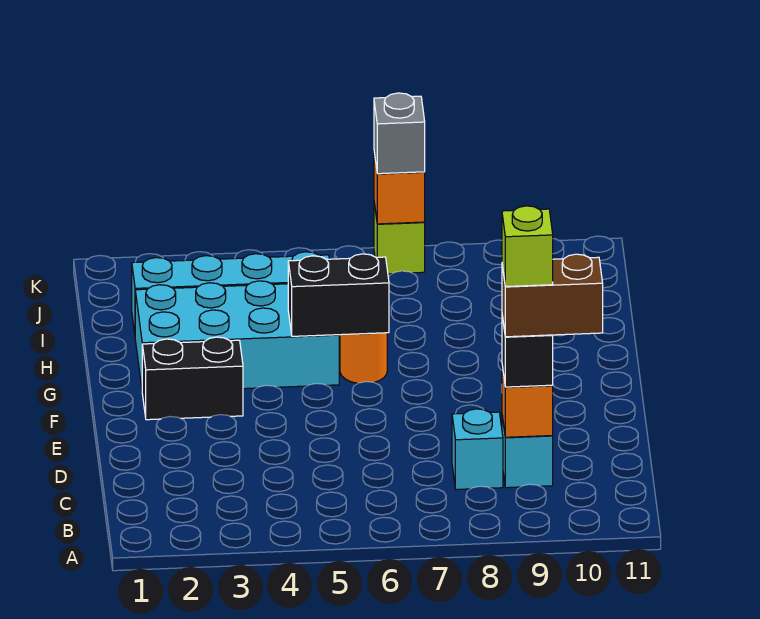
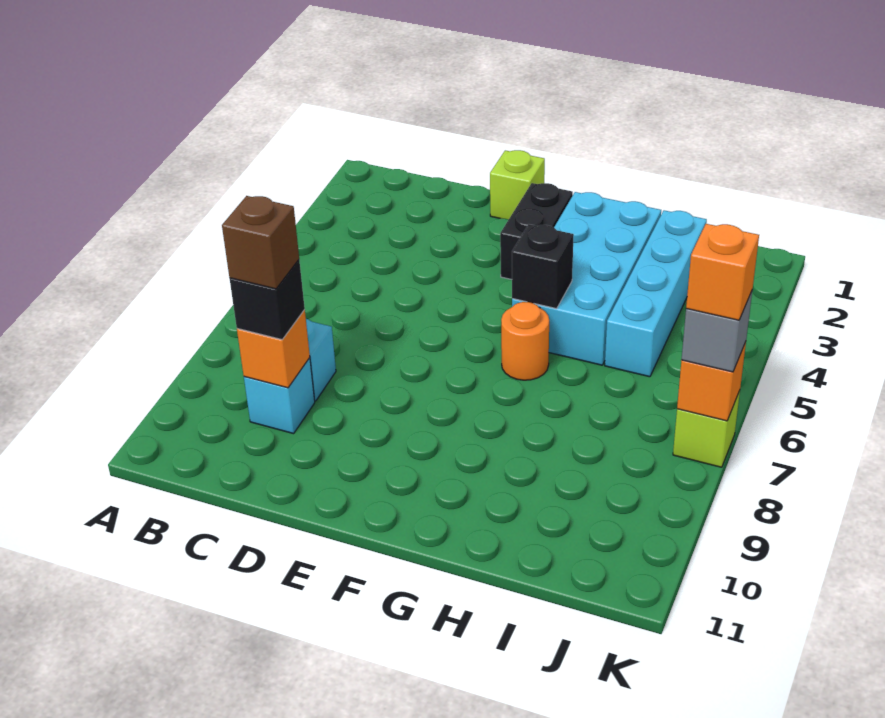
brown 1x2 brick [502,254,603,337] -> brown 1x1 brick [222,196,299,289]
lime 1x1 brick [502,206,553,287] -> lime 1x1 brick moved to [490,150,545,220]
black 1x2 brick [288,254,389,336] -> black 1x1 brick [512,224,574,309]
none -> orange 1x1 brick [686,224,759,320]

